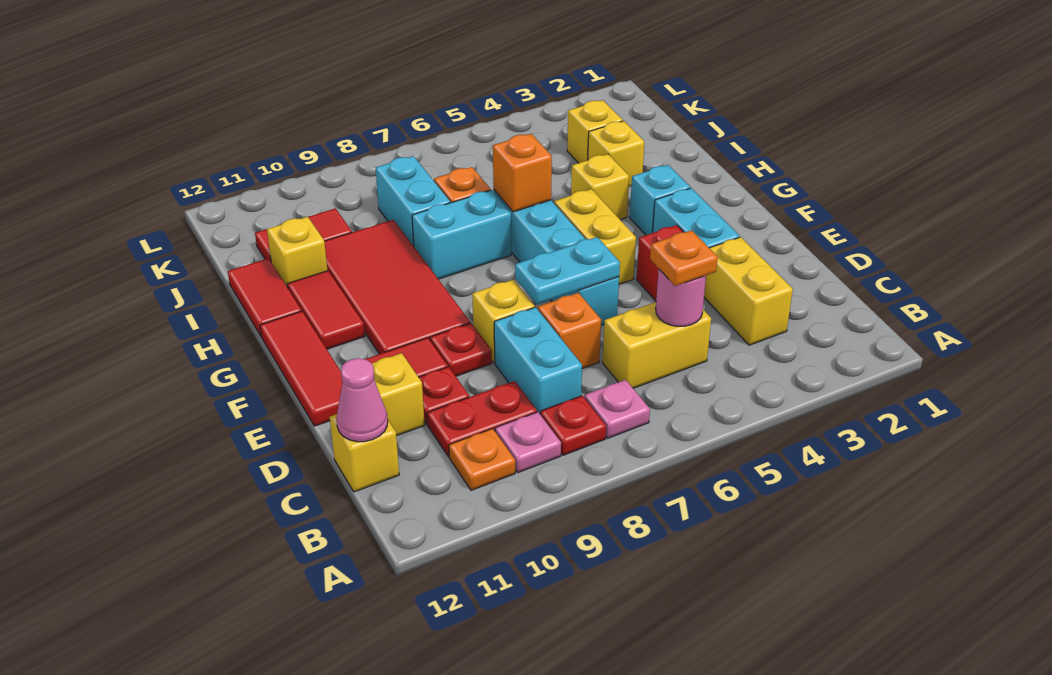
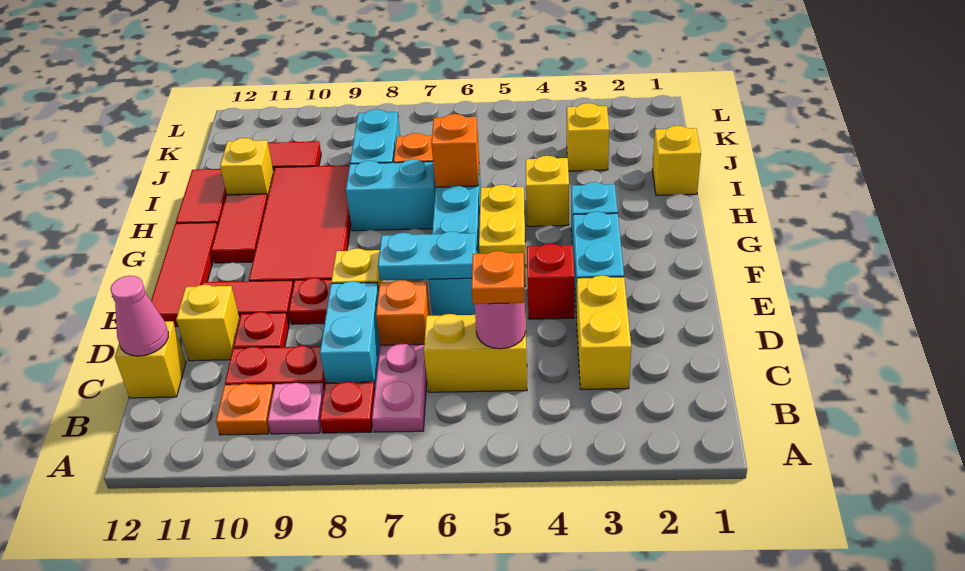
pink 1x1 plate [584,380,650,438] -> pink 1x2 plate [372,344,427,432]
yellow 1x1 brick [588,121,644,187] -> yellow 1x1 brick moved to [652,126,701,195]

